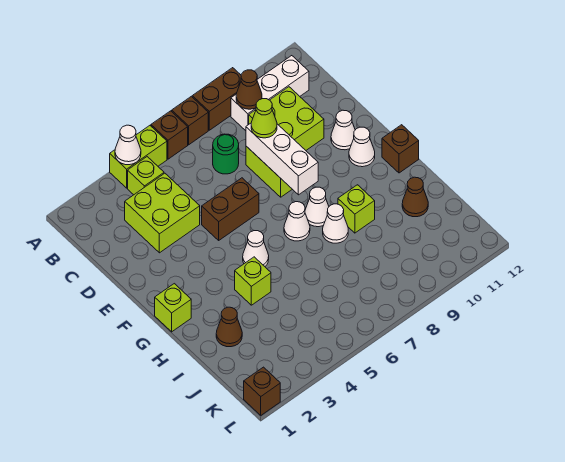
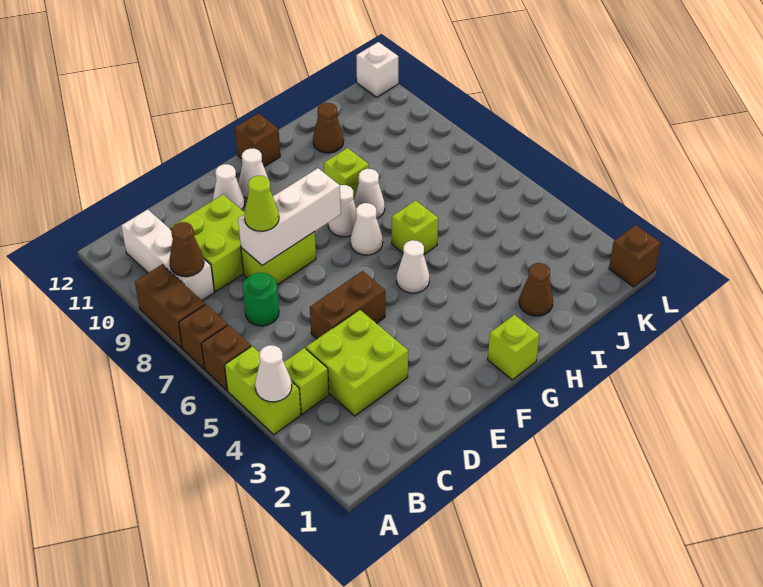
brown 1x2 brick [202,178,259,240] -> brown 1x2 brick turned to [310,271,385,339]
lime 1x1 brick [235,257,271,305] -> lime 1x1 brick moved to [392,201,438,254]
none -> white 1x1 brick [356,42,399,97]

